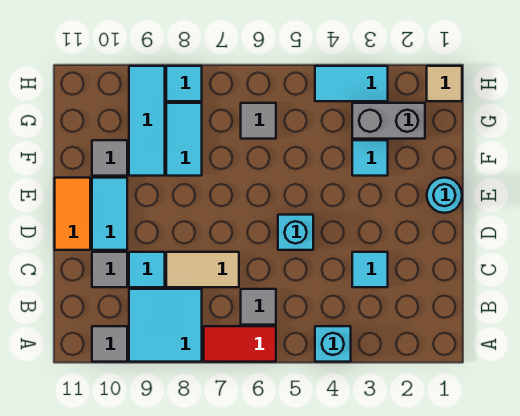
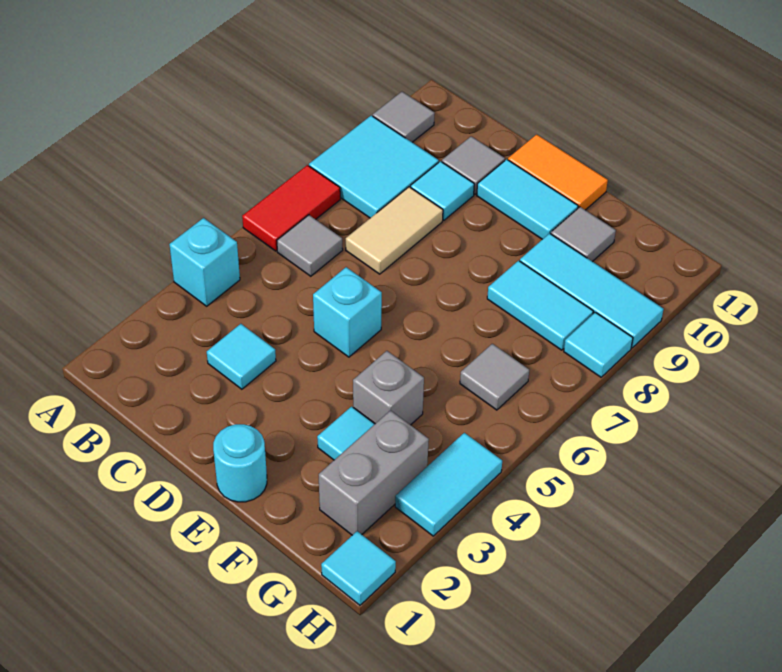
none -> grey 1x1 brick [353,351,424,425]
tan 1x1 tile [427,66,462,101] -> cyan 1x1 tile [321,531,396,605]

